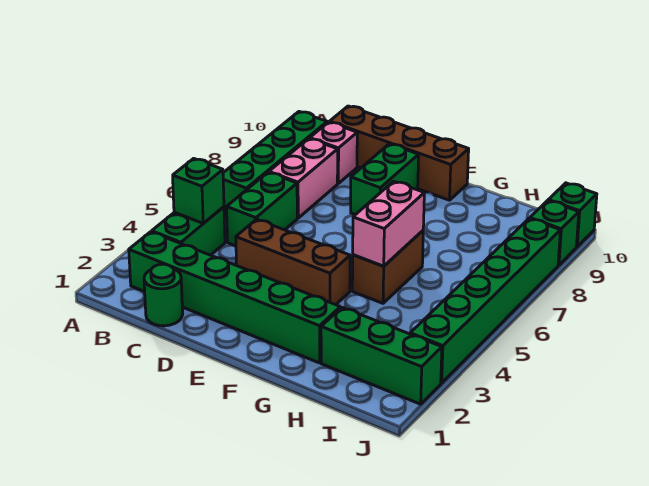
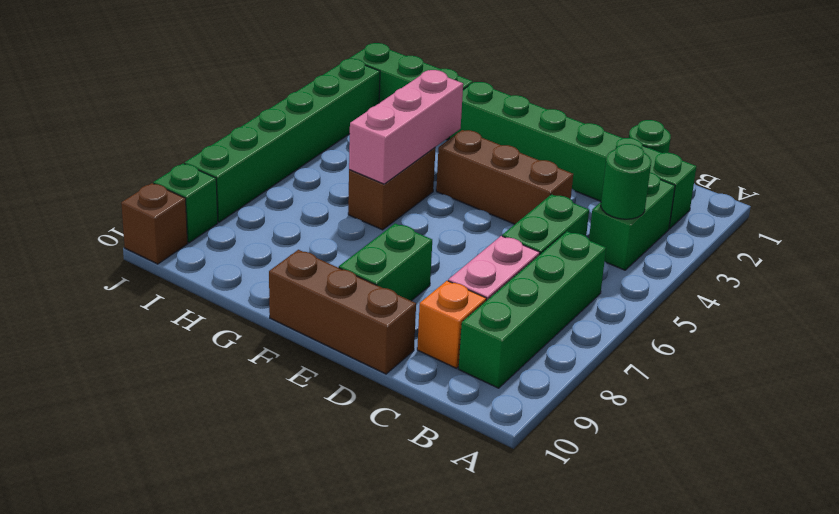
green 1x1 brick [173,158,224,223] -> green 1x1 round brick [601,144,651,219]
pink 1x1 brick [310,122,357,183] -> orange 1x1 brick [417,281,486,368]
brown 1x4 brick [330,106,469,200] -> brown 1x3 brick [269,250,416,374]
pink 1x2 brick [353,181,424,266] -> pink 1x3 brick [349,70,463,184]
green 1x1 brick [548,183,597,247] -> brown 1x1 brick [121,183,188,264]

